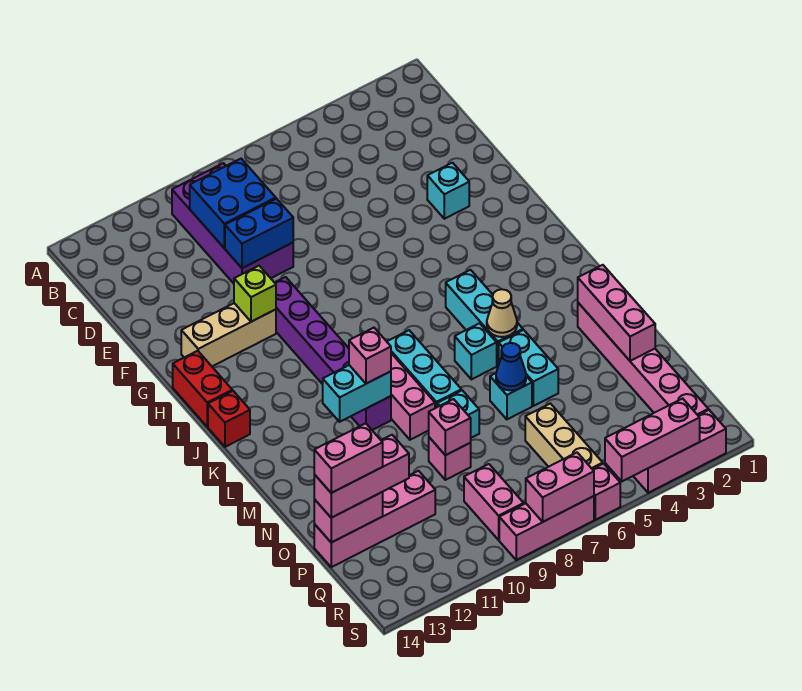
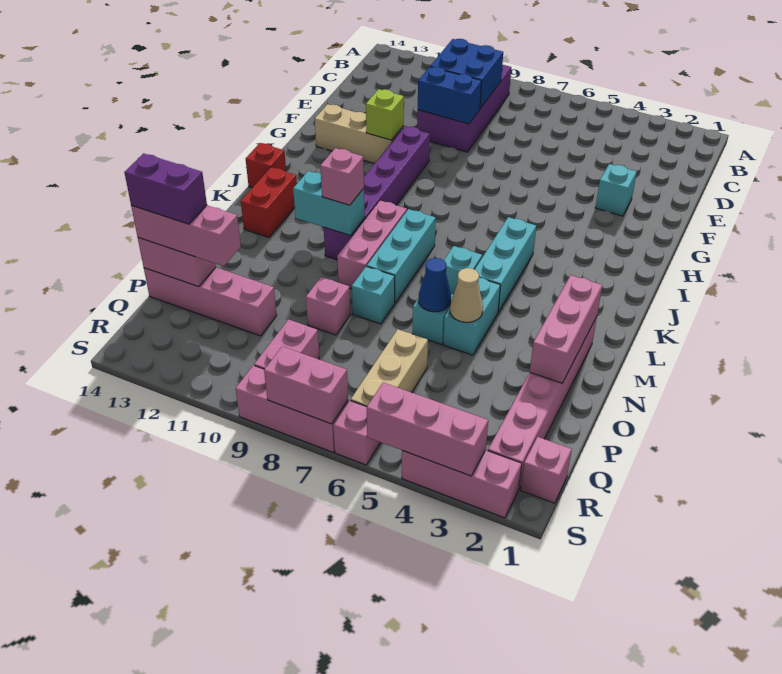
red 1x2 brick [173,351,232,427] -> red 1x2 brick moved to [241,167,297,237]
tan 1x1 cone [487,289,517,337] -> tan 1x1 cone moved to [450,268,483,322]
pink 1x1 brick [429,399,471,455] -> pink 1x1 brick moved to [521,437,572,503]
pink 1x2 brick [314,423,383,493] -> purple 1x2 brick [124,153,207,224]

